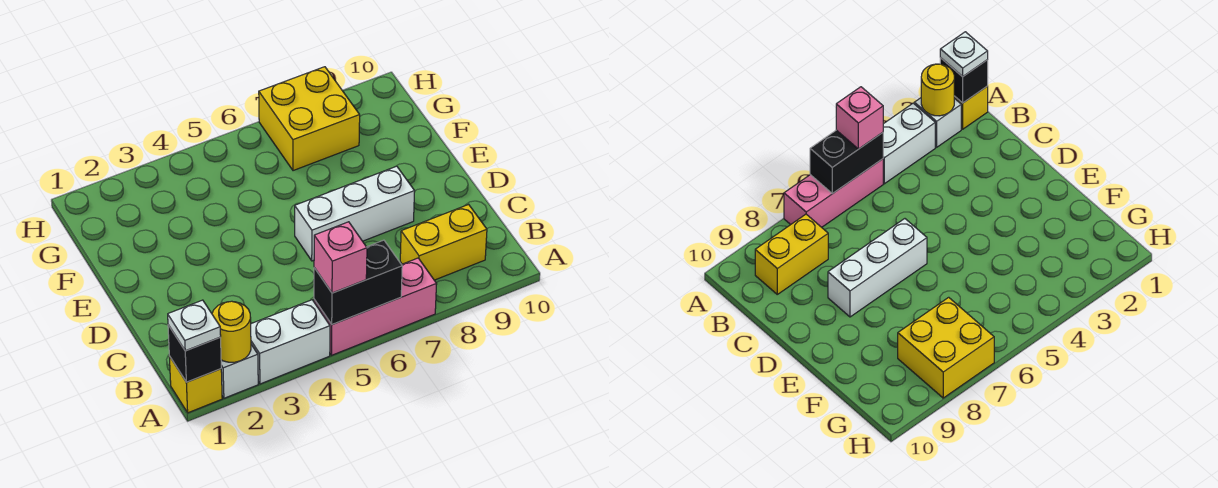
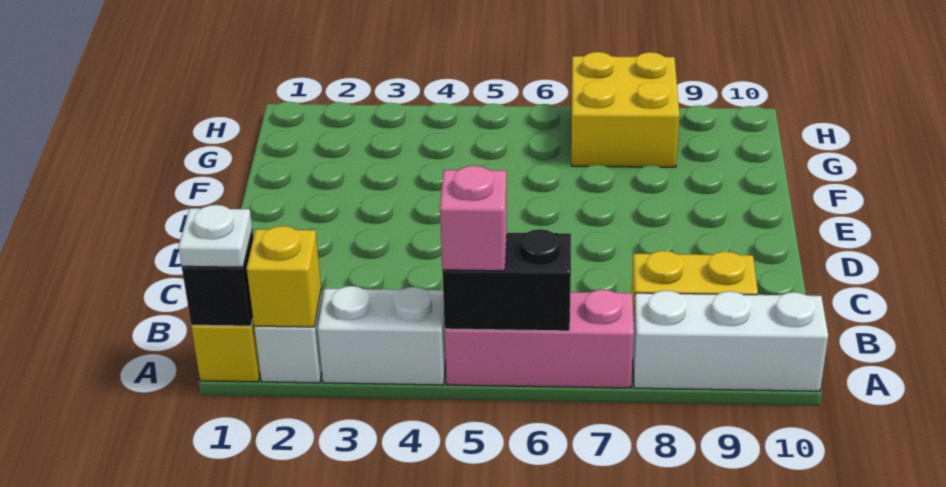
yellow 1x1 round brick [212,301,251,362] -> yellow 1x1 brick [247,226,321,327]
white 1x3 brick [295,166,415,261] -> white 1x3 brick moved to [633,290,828,391]

